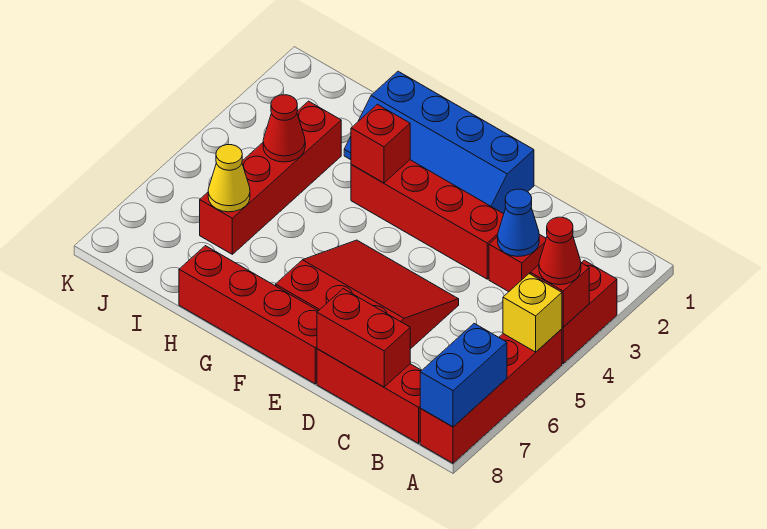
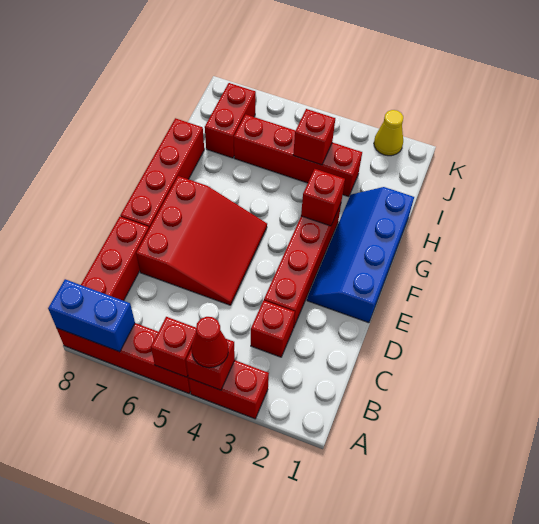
yellow 1x1 brick [503,274,562,352] -> red 1x1 brick [151,317,196,377]
blue 1x1 cone [498,189,539,257] -> none
red 1x2 brick [317,289,410,387] -> red 1x2 brick moved to [205,83,256,158]
red 1x1 cone [263,95,305,162] -> red 1x1 brick [293,109,335,165]
yellow 1x1 cone [208,145,250,212] -> yellow 1x1 cone moved to [374,110,403,156]

